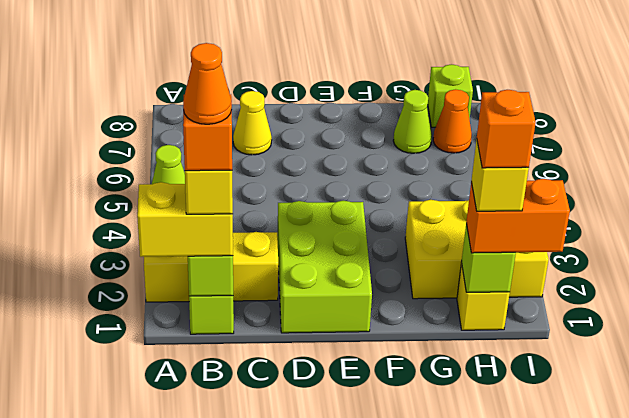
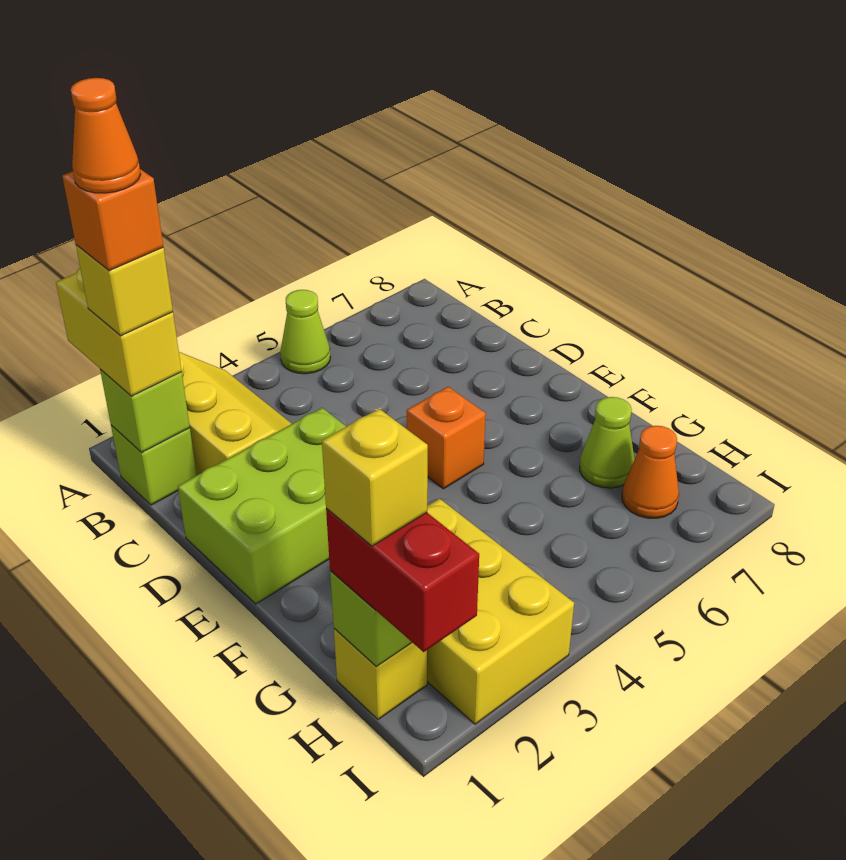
yellow 1x1 cone [233,91,272,155] -> none
orange 1x2 brick [466,179,570,253] -> red 1x2 brick [326,508,479,652]
orange 1x1 brick [477,90,536,168] -> orange 1x1 brick moved to [407,387,486,489]
lime 1x1 brick [428,64,473,127] -> none

